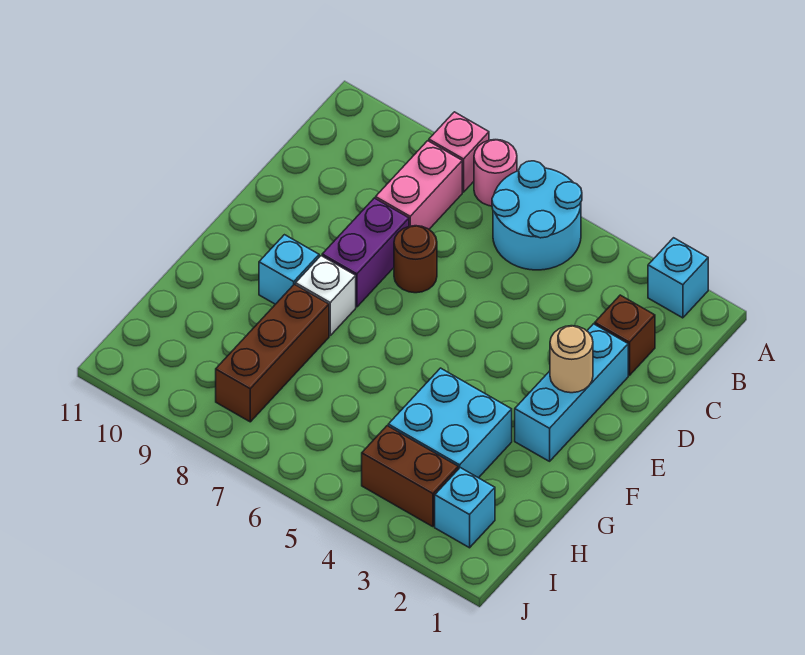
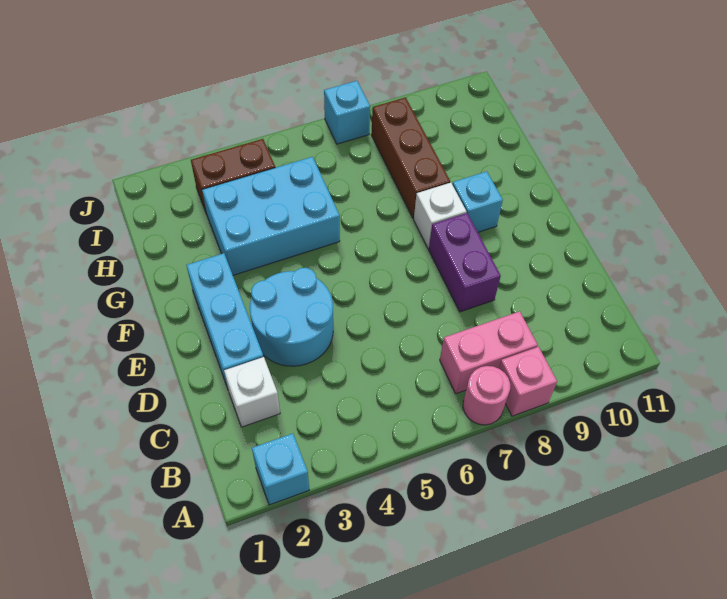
cyan 2x2 round brick [492,161,582,270] -> cyan 2x2 round brick moved to [250,268,333,366]
pink 1x2 brick [376,141,462,229] -> pink 1x2 brick turned to [440,311,538,394]
brown 1x1 brick [595,295,655,375] -> white 1x1 brick [224,357,280,427]
brown 1x1 round brick [394,226,437,293] -> none
tan 1x1 round brick [550,326,593,393] -> none
cyan 2x2 brick [388,368,512,478] -> cyan 2x3 brick [202,157,340,275]
cyan 1x1 brick [435,468,495,548] -> cyan 1x1 brick moved to [324,81,370,144]

